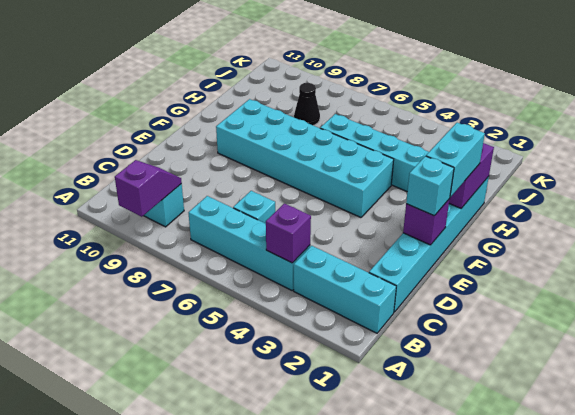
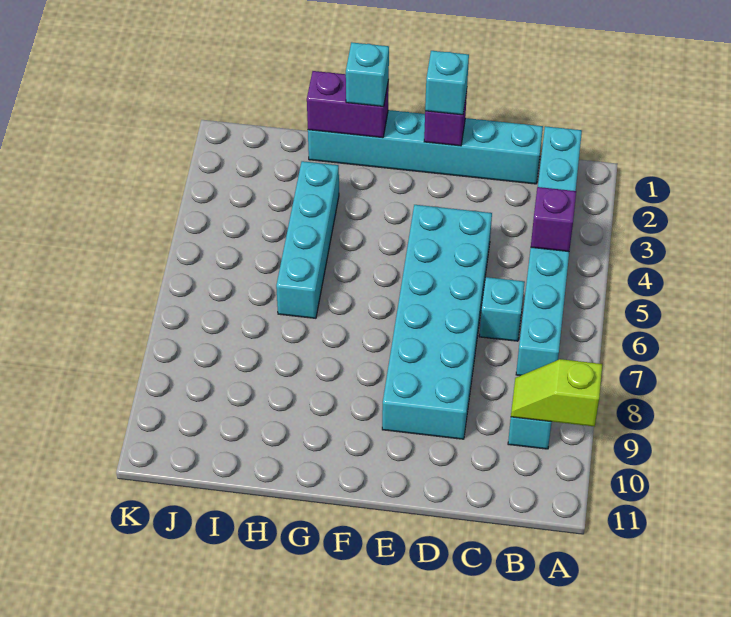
purple 1x2 slope [115,160,182,217] -> lime 1x2 slope [511,359,602,427]
cyan 1x2 brick [426,123,485,197] -> cyan 1x1 brick [346,42,389,107]
cyan 2x6 brick [216,99,394,217] -> cyan 2x6 brick moved to [382,205,492,439]
black 1x1 cone [294,83,320,125] -> none

